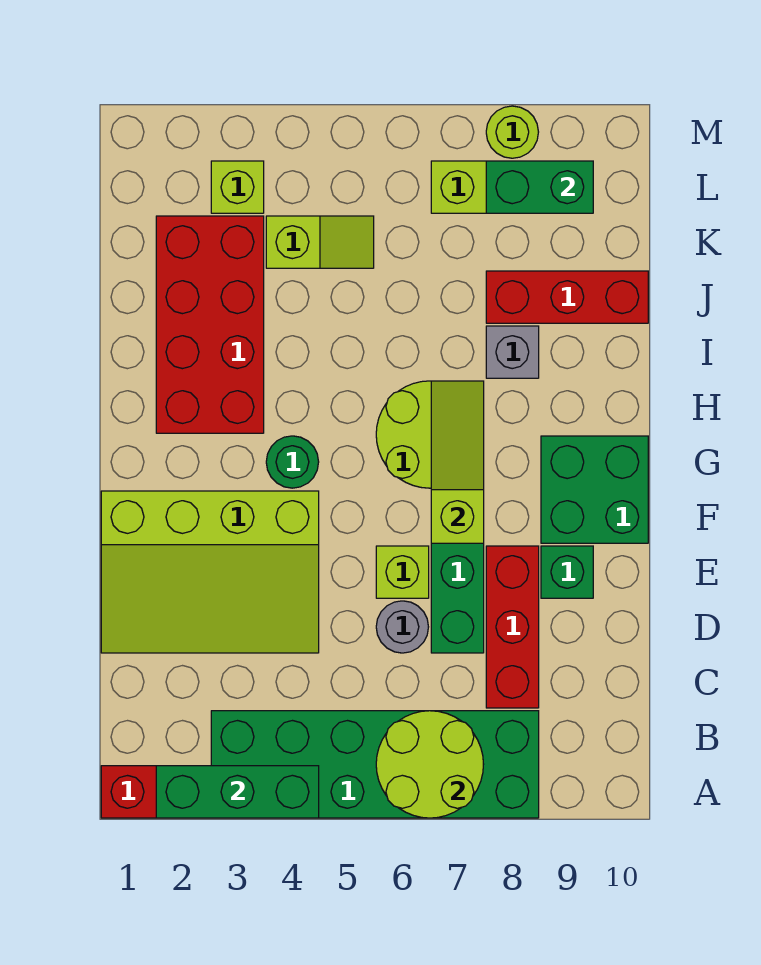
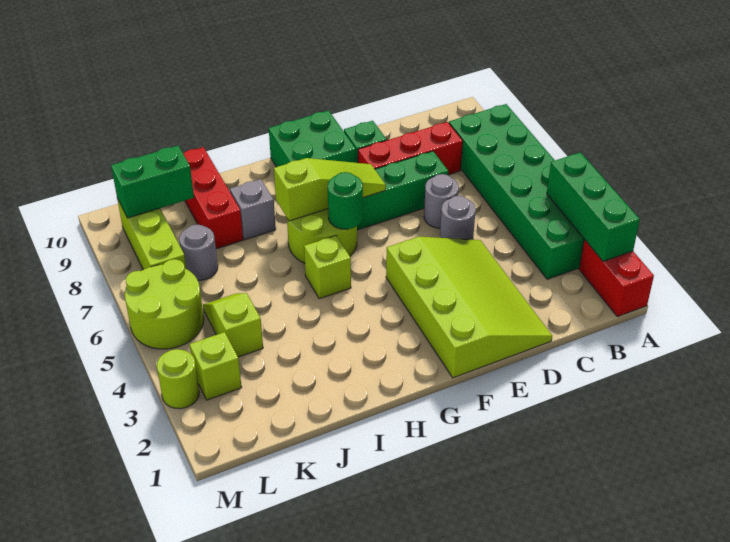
lime 2x2 round brick [376,711,484,818] -> lime 2x2 round brick moved to [125,259,204,349]
none -> grey 1x1 round brick [440,196,476,240]
lime 1x1 brick [376,546,429,598] -> lime 1x1 brick moved to [304,235,351,299]
lime 1x3 slope [431,381,484,543] -> lime 1x3 slope turned to [274,158,386,221]
green 1x1 round brick [266,436,319,488] -> green 1x1 round brick moved to [328,172,363,229]
red 2x4 brick [156,216,264,433] -> none
none -> grey 1x1 round brick [179,224,218,280]
green 1x2 brick [486,161,593,213] -> green 1x2 brick turned to [111,146,194,218]
lime 1x1 round brick [486,106,538,158] -> lime 1x1 round brick moved to [157,349,199,409]

